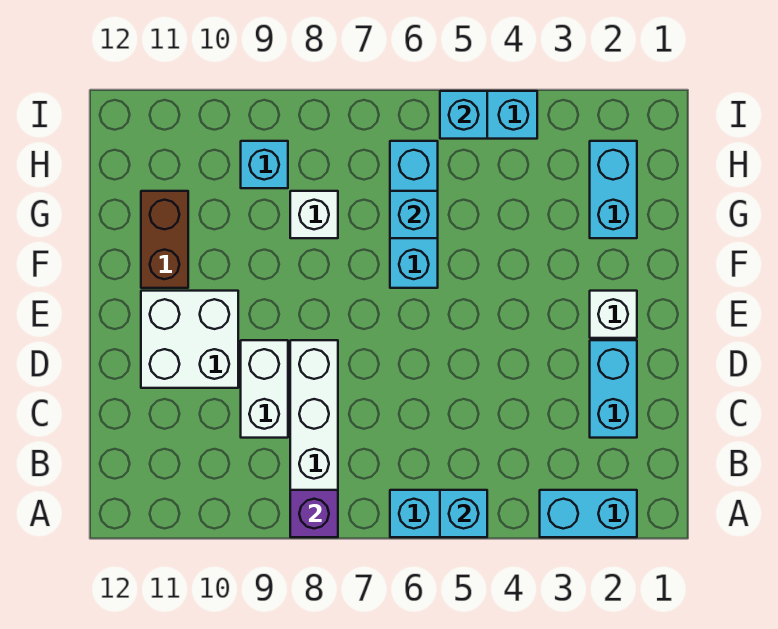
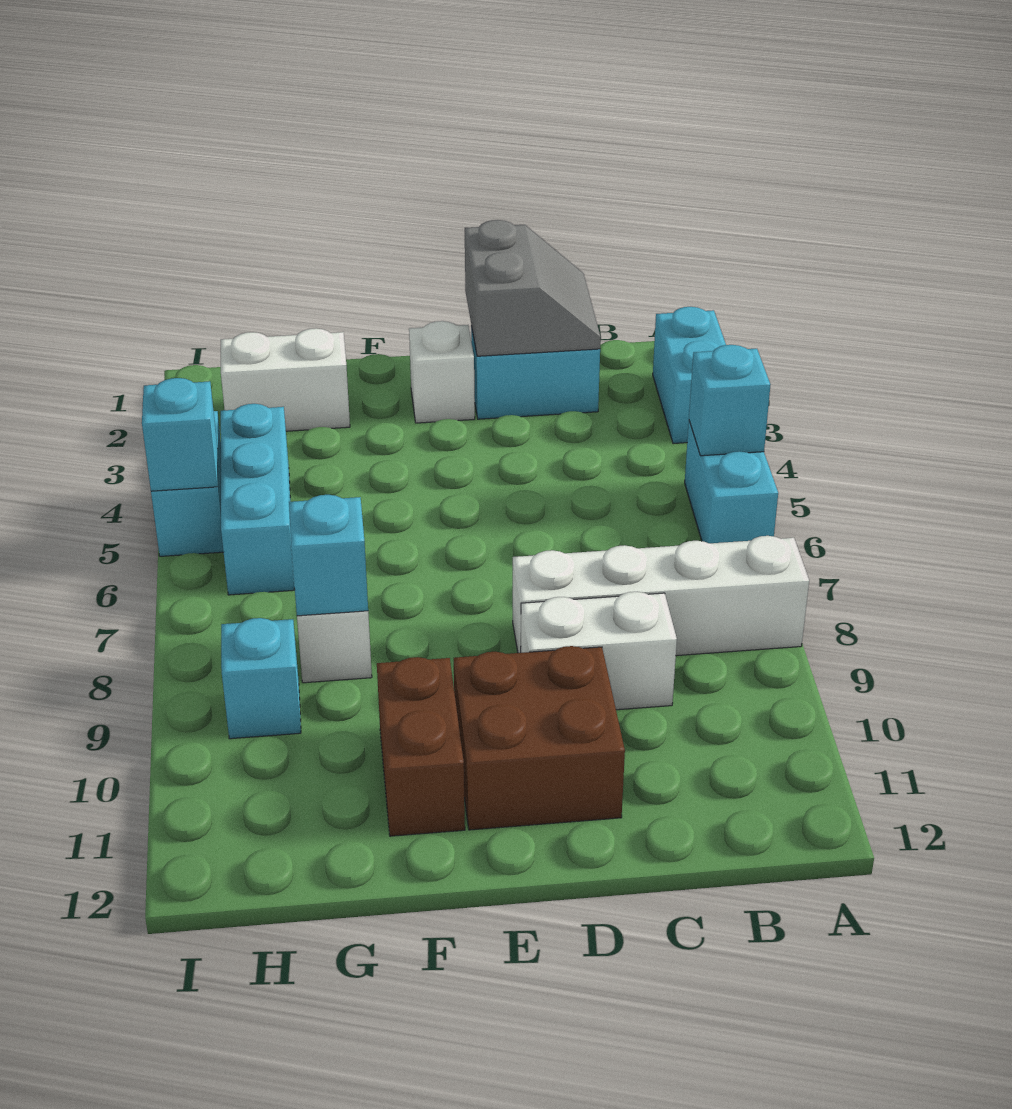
purple 1x1 brick [290,490,338,537] -> none
none -> grey 2x2 slope [465,220,601,356]
white 2x2 brick [141,291,238,388] -> brown 2x2 brick [454,646,625,830]
cyan 1x3 brick [390,141,438,288] -> cyan 1x3 brick turned to [221,404,295,595]
brown 1x2 brick [141,191,188,288] -> brown 1x2 brick turned to [377,657,465,836]
cyan 1x2 brick [590,141,637,238] -> white 1x2 brick [221,328,350,431]
cyan 1x1 brick [390,191,438,238] -> cyan 1x1 brick moved to [289,495,368,616]

